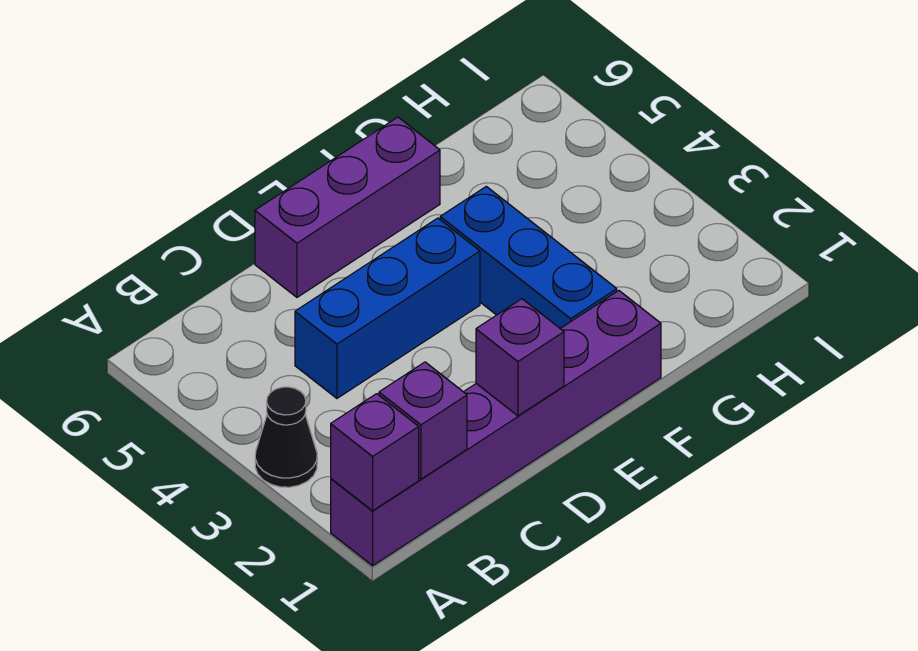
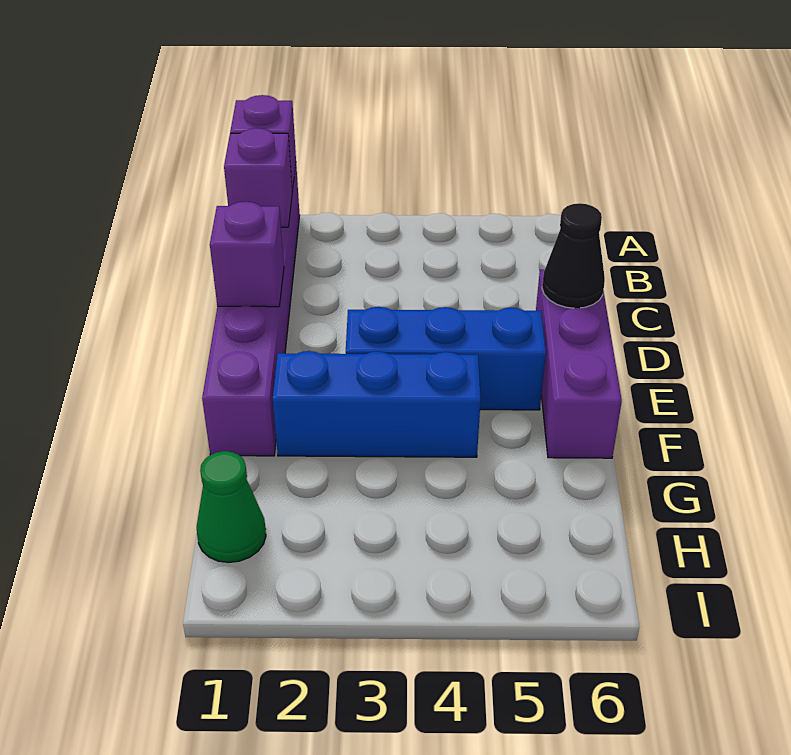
black 1x1 cone [255,387,317,487] -> black 1x1 cone moved to [542,203,605,308]
blue 1x3 brick [295,218,480,398] -> blue 1x3 brick turned to [346,307,546,410]
none -> green 1x1 cone [197,451,266,563]

